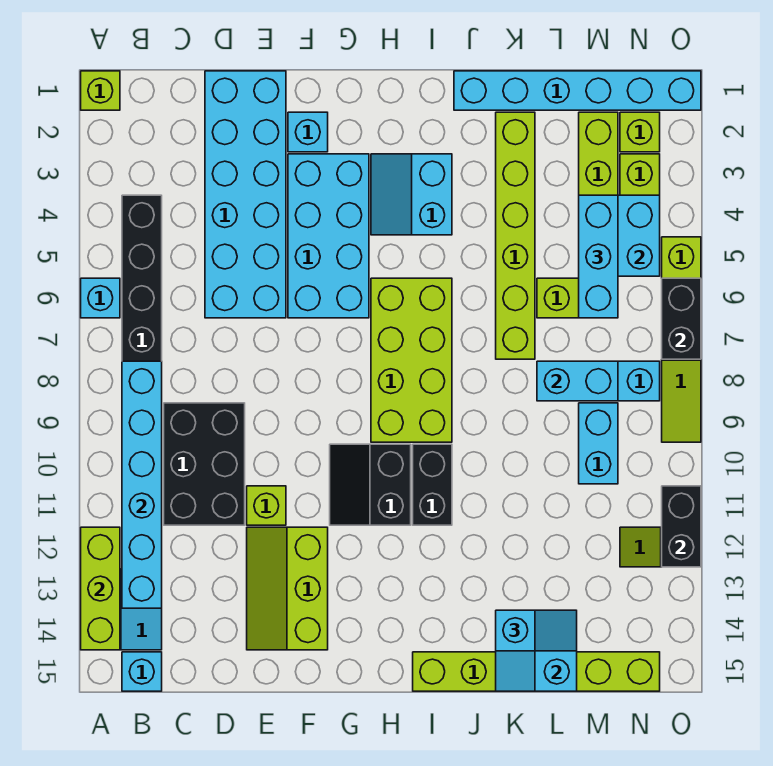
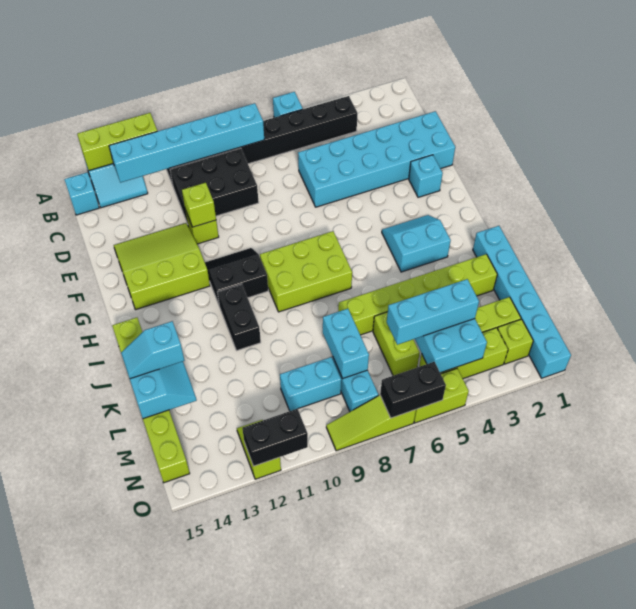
lime 1x1 brick [81,71,120,110] -> lime 1x1 brick moved to [182,183,216,227]
lime 2x3 slope [247,527,328,650] -> lime 3x3 slope [114,223,210,310]
cyan 2x4 brick [288,154,369,318] -> none
lime 2x4 brick [371,278,452,442] -> lime 2x3 brick [260,231,352,312]
black 1x2 brick [413,444,452,525] -> black 1x2 brick turned to [218,284,261,350]

